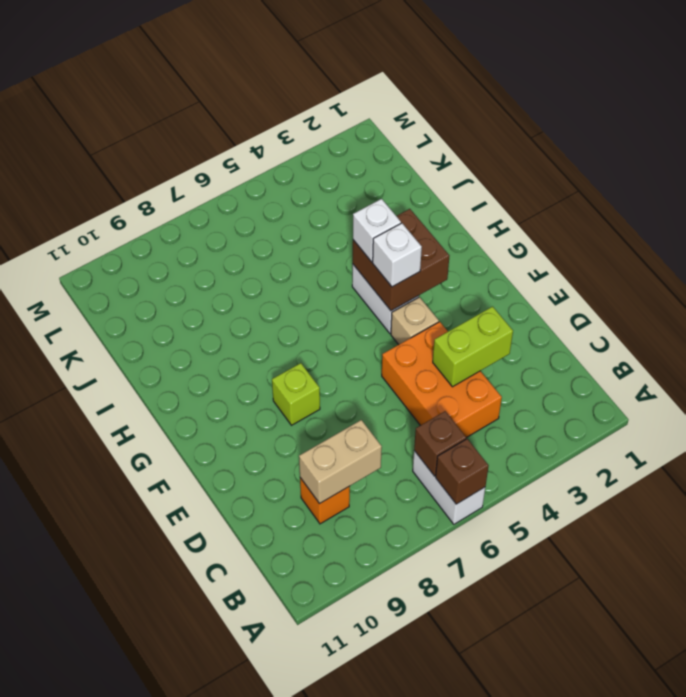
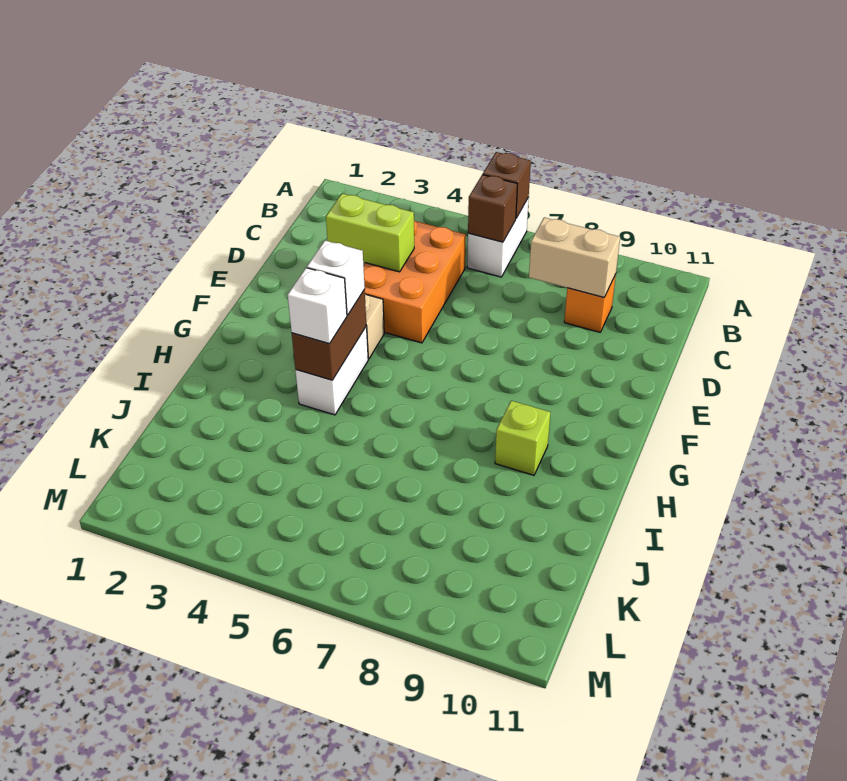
lime 1x1 brick [272,363,320,425] -> lime 1x1 brick moved to [495,401,550,475]
brown 2x2 brick [353,209,449,311] -> brown 1x2 brick [292,290,366,380]

